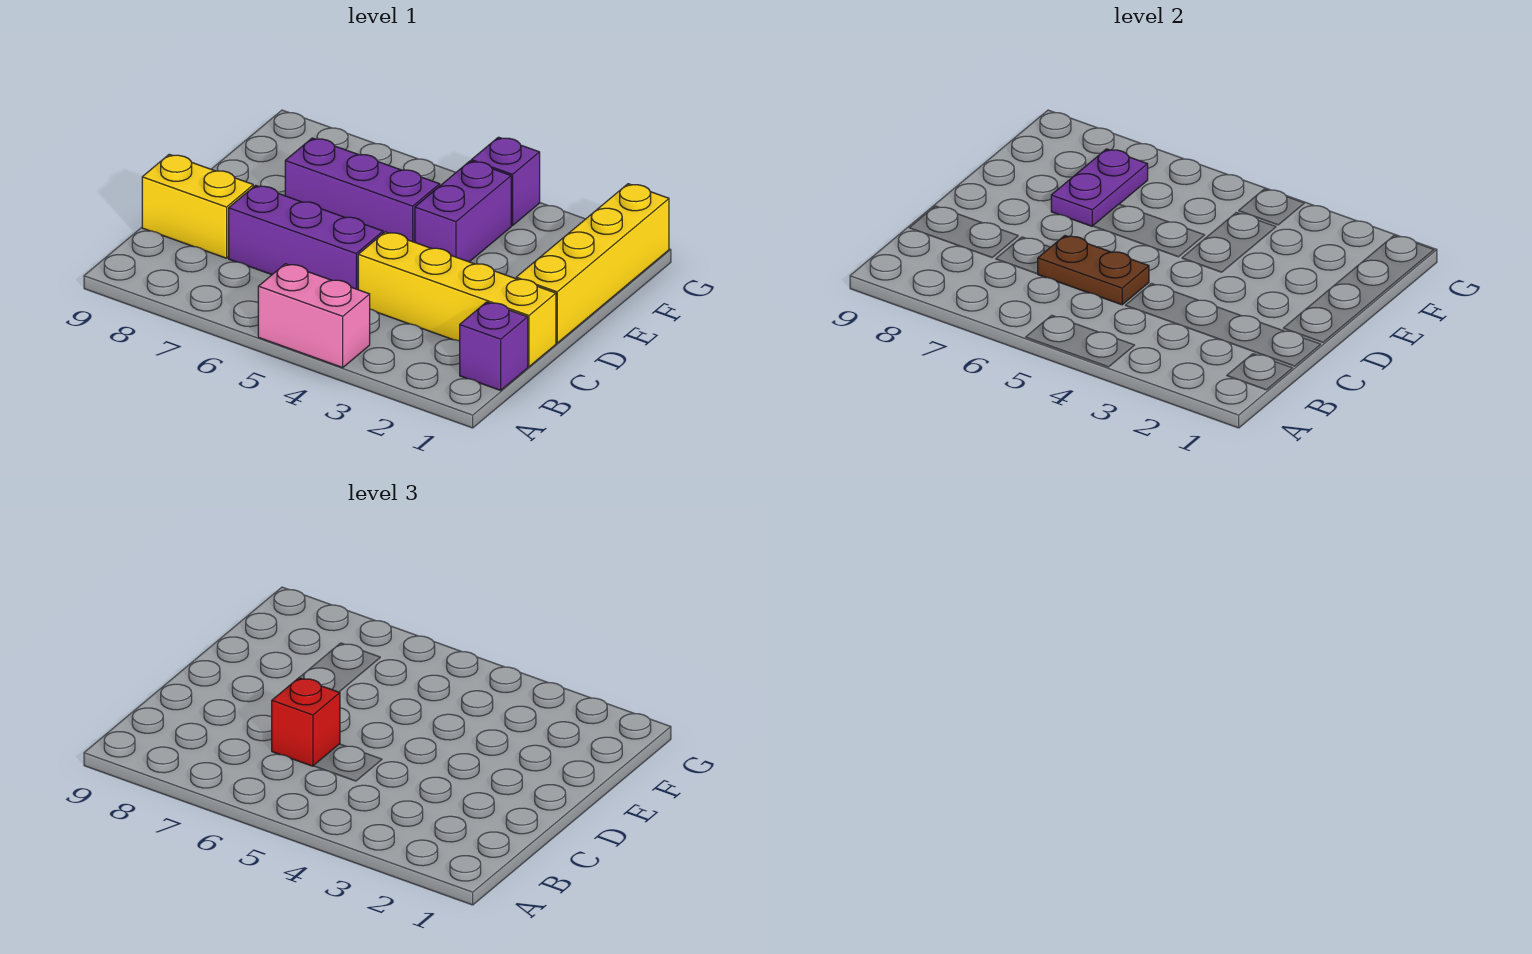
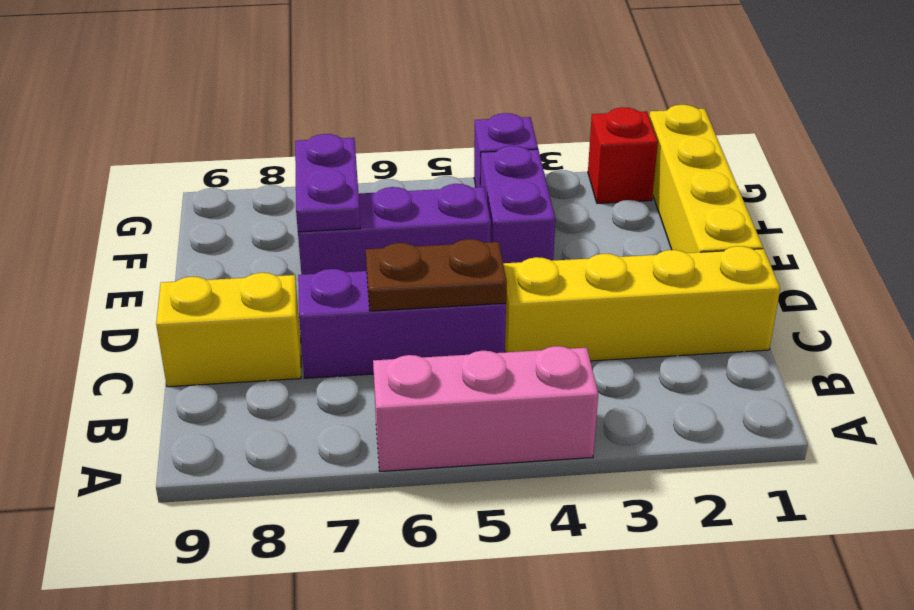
pink 1x2 brick [258,264,370,368] -> pink 1x3 brick [373,346,598,472]
purple 1x1 brick [460,302,528,390] -> none
red 1x1 brick [272,678,340,766] -> red 1x1 brick moved to [588,107,658,204]

